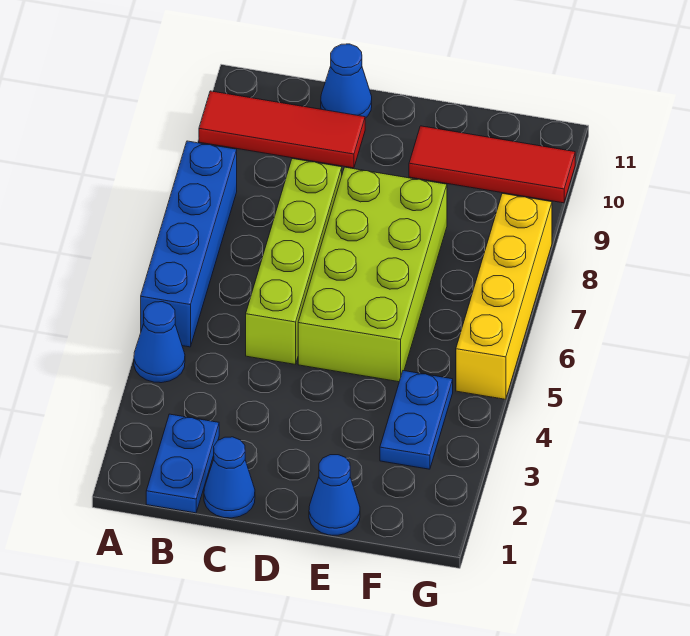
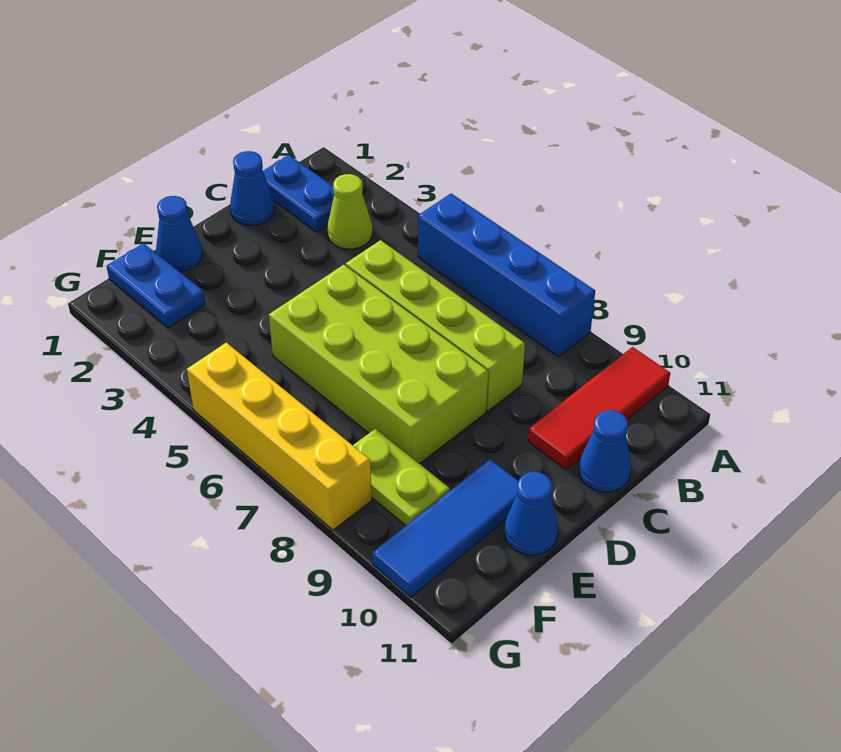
blue 1x1 cone [134,302,185,383] -> blue 1x1 cone moved to [504,472,558,555]
none -> lime 1x1 cone [327,174,372,249]
red 1x3 tile [409,126,575,203] -> blue 1x3 tile [373,459,518,597]
blue 1x2 plate [380,371,453,469] -> blue 1x2 plate moved to [107,243,205,328]
none -> lime 1x2 plate [353,429,450,526]

